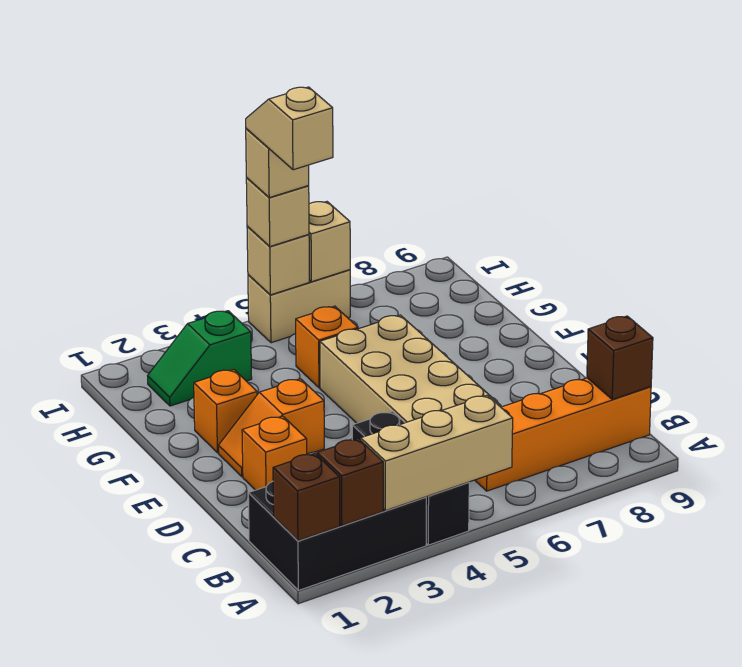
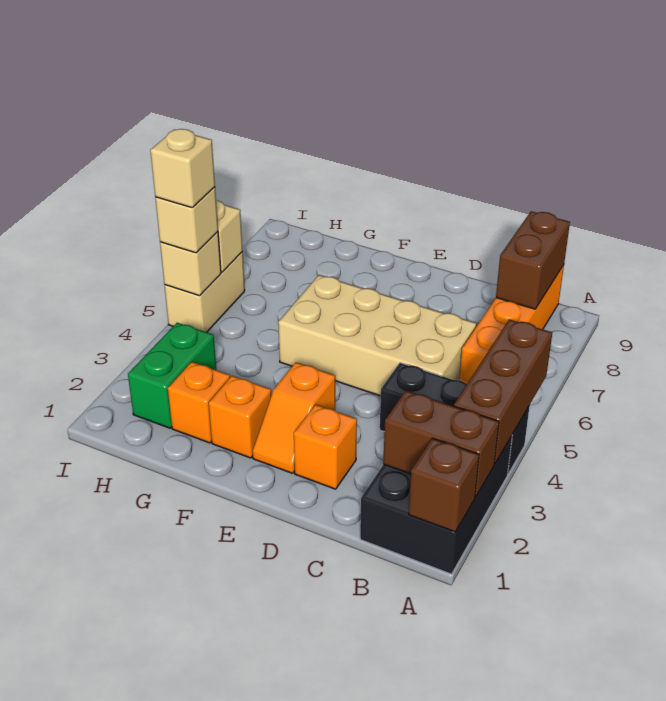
brown 1x1 brick [317,439,383,526] -> brown 1x2 brick [383,391,499,497]
tan 1x3 brick [361,395,513,511] -> brown 1x3 brick [454,319,552,464]
brown 1x1 brick [587,316,653,399] -> brown 1x2 brick [496,211,570,309]
orange 1x1 brick [296,306,358,388] -> orange 1x1 brick moved to [168,362,230,443]
green 1x2 slope [148,311,252,406] -> green 1x2 brick [128,323,216,428]
tan 1x2 slope [246,87,333,170] -> none

